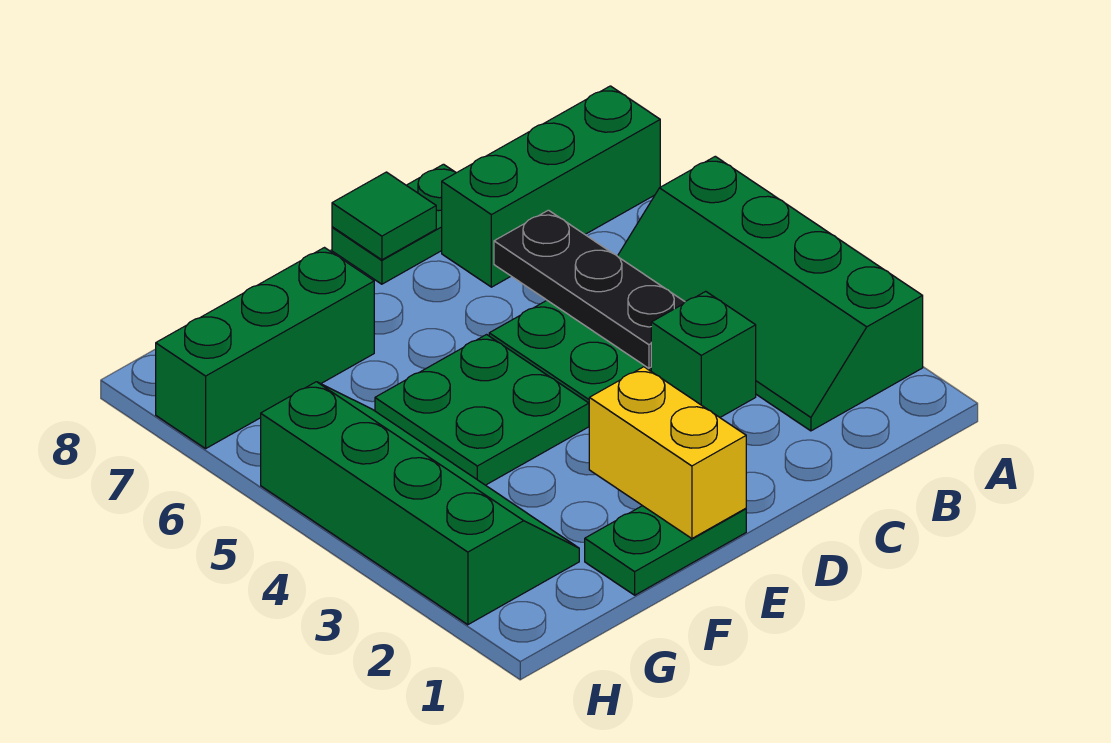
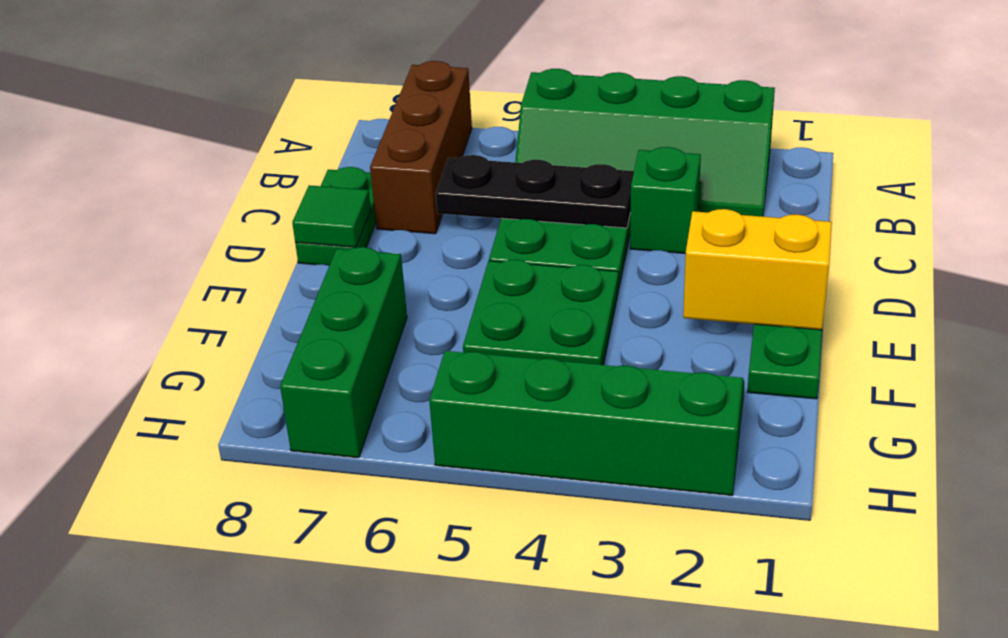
green 1x3 brick [442,86,660,287] -> brown 1x3 brick [370,61,472,234]

